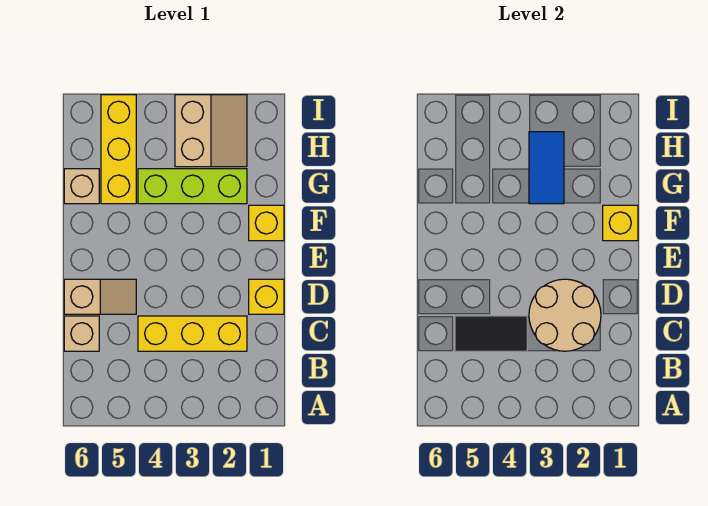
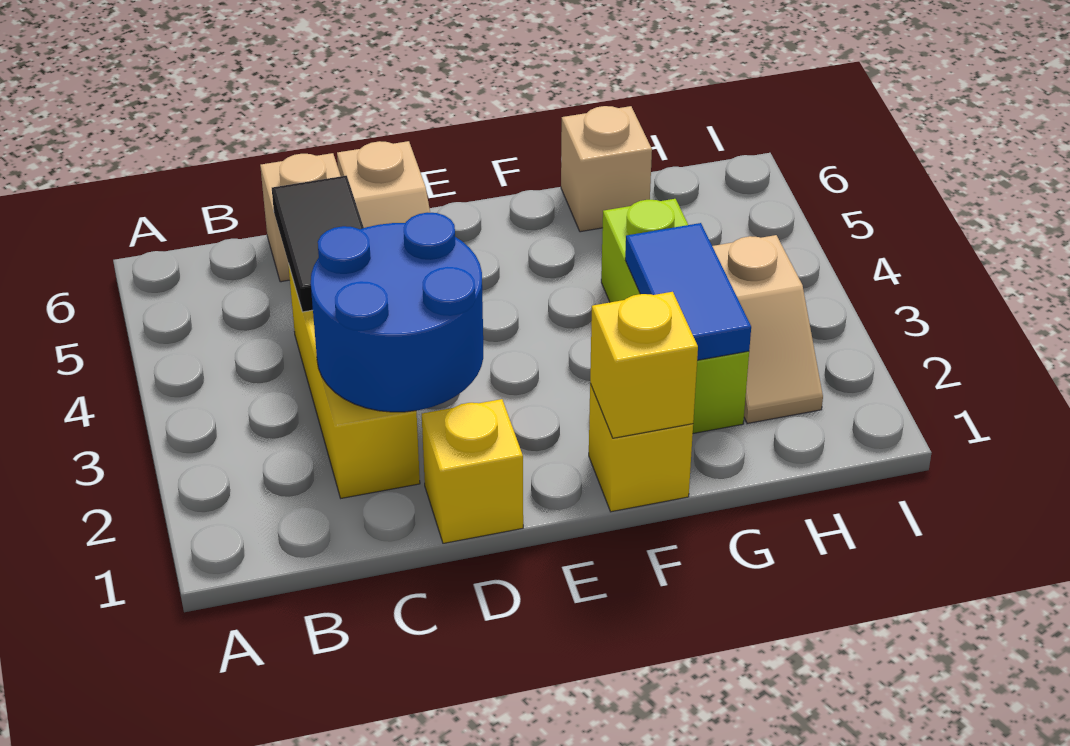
tan 2x2 round brick [529,279,601,351] -> blue 2x2 round brick [311,213,483,412]
blue 1x2 tile [529,132,564,204] -> blue 1x2 tile turned to [625,223,751,360]
yellow 1x3 brick [101,95,136,204] -> none
tan 2x2 slope [175,95,247,167] -> tan 1x2 slope [712,235,823,424]

